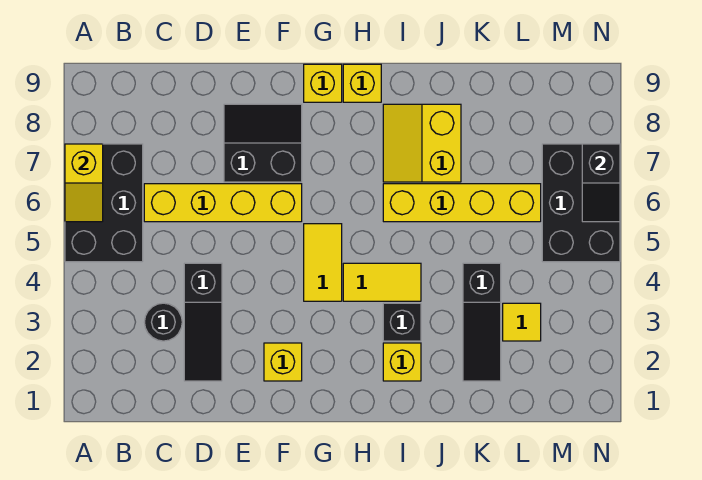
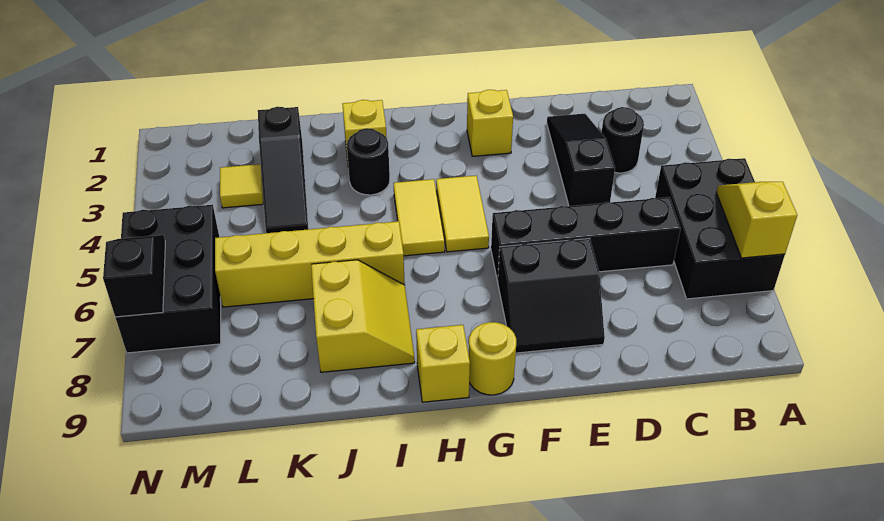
yellow 1x4 brick [144,184,302,222] -> black 1x4 brick [491,197,681,281]
yellow 1x1 brick [304,64,342,102] -> yellow 1x1 round brick [469,322,516,395]
yellow 1x2 tile [343,263,421,301] -> yellow 1x2 tile turned to [394,179,445,256]
black 1x1 brick [383,303,421,341] -> black 1x1 round brick [347,128,390,195]
black 1x3 slope [463,263,501,381] -> black 1x3 slope turned to [258,107,308,233]

